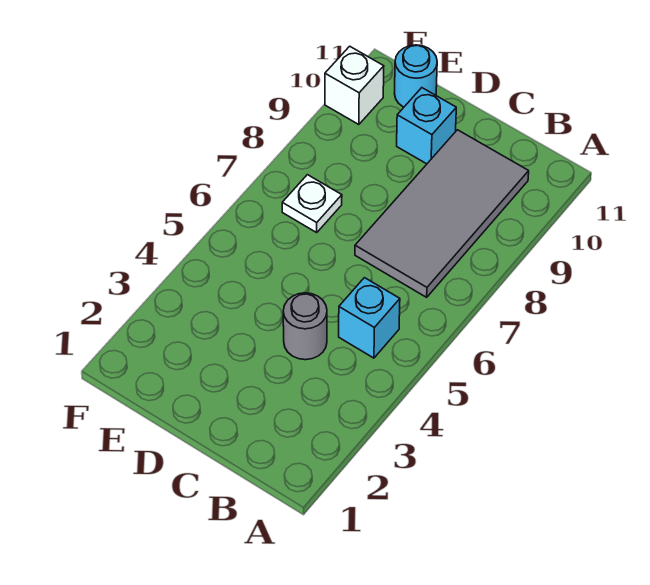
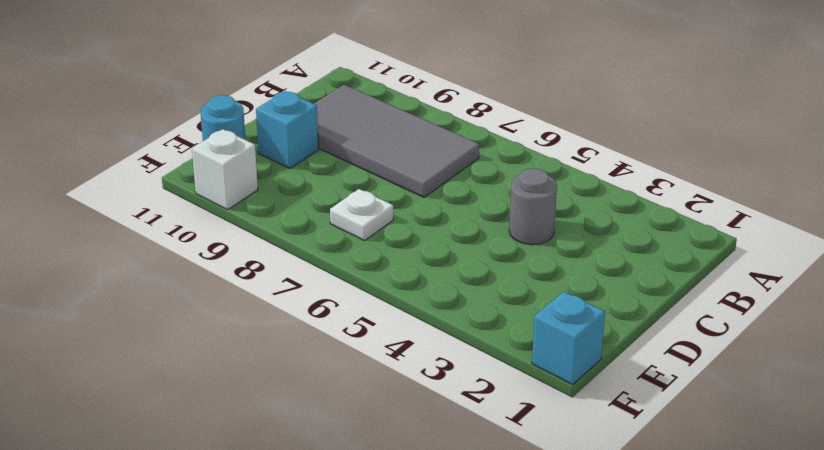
cyan 1x1 brick [339,278,400,358] -> cyan 1x1 brick moved to [532,292,605,385]

